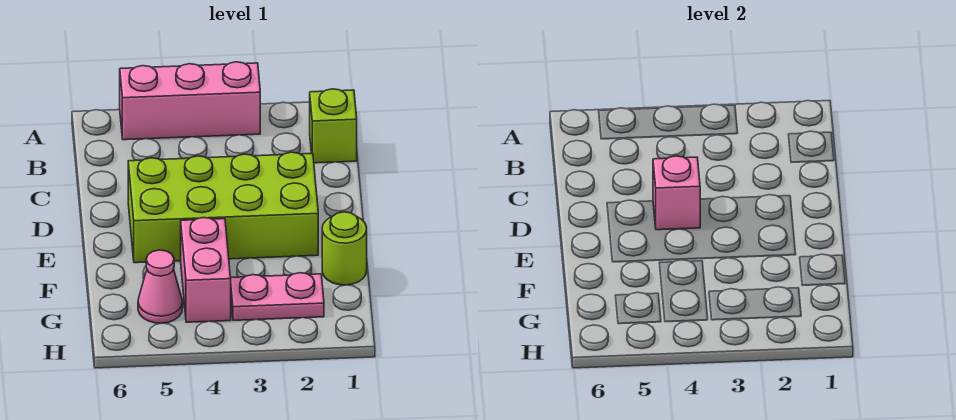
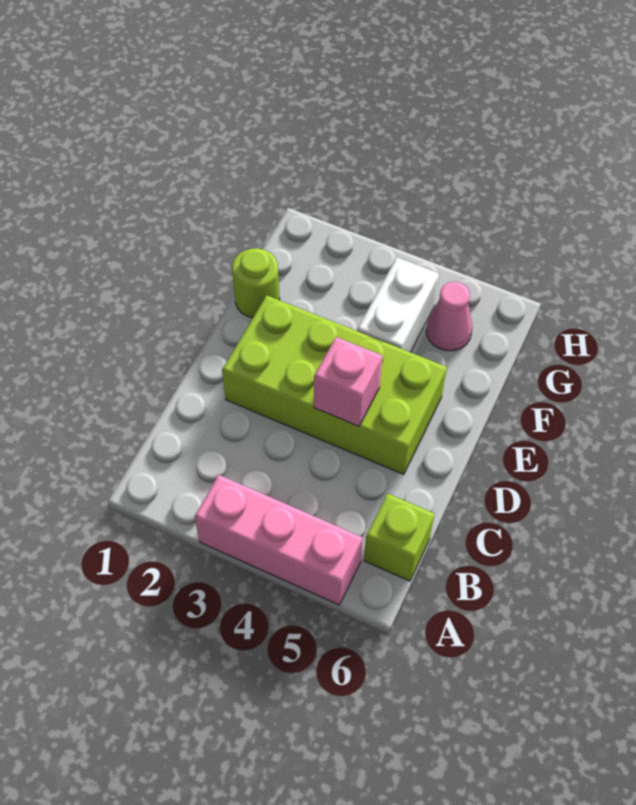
lime 1x1 brick [310,89,357,163] -> lime 1x1 brick moved to [364,493,435,581]
pink 1x2 brick [181,218,231,322] -> white 1x2 brick [357,257,439,352]
pink 1x2 plate [231,273,324,320] -> none

